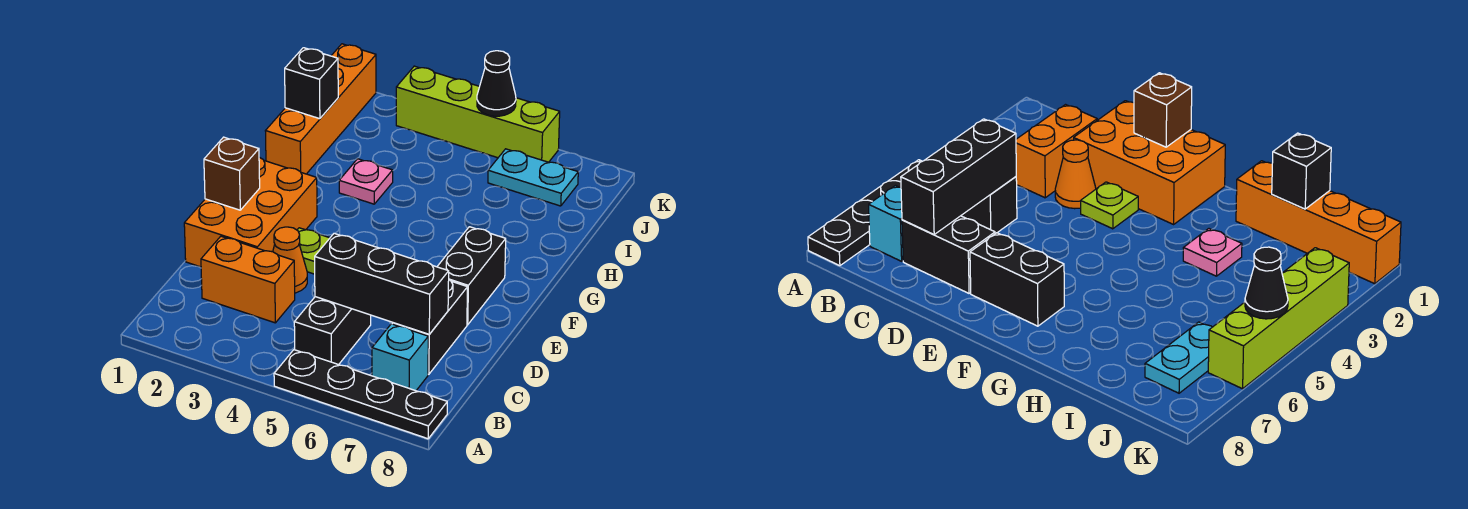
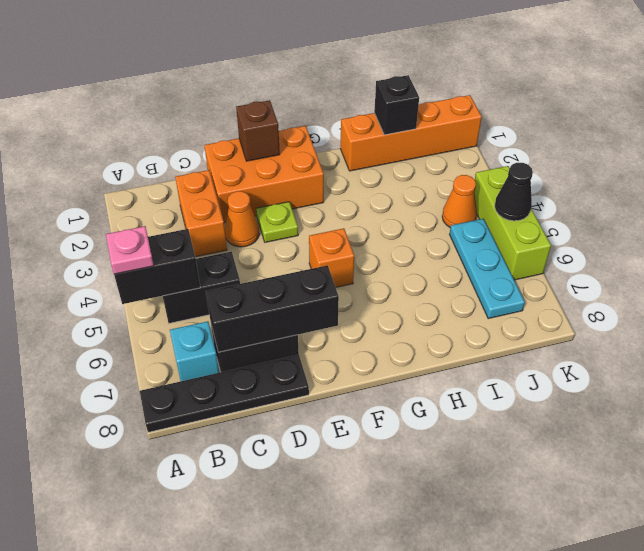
black 1x4 plate [274,350,447,439] -> black 1x4 plate turned to [140,355,309,432]
black 1x3 brick [315,233,449,334] -> black 1x3 brick turned to [206,265,339,352]
black 1x2 brick [437,227,506,325] -> black 1x2 brick moved to [114,229,200,304]
none -> orange 1x1 brick [309,228,354,287]
pink 1x1 plate [339,159,393,204] -> pink 1x1 plate moved to [106,226,154,274]
none -> orange 1x1 cone [442,175,477,228]
cyan 1x2 plate [488,149,578,206] -> cyan 1x3 plate [450,219,525,319]
lime 1x4 brick [396,66,560,162] -> lime 1x3 brick [474,166,551,280]

